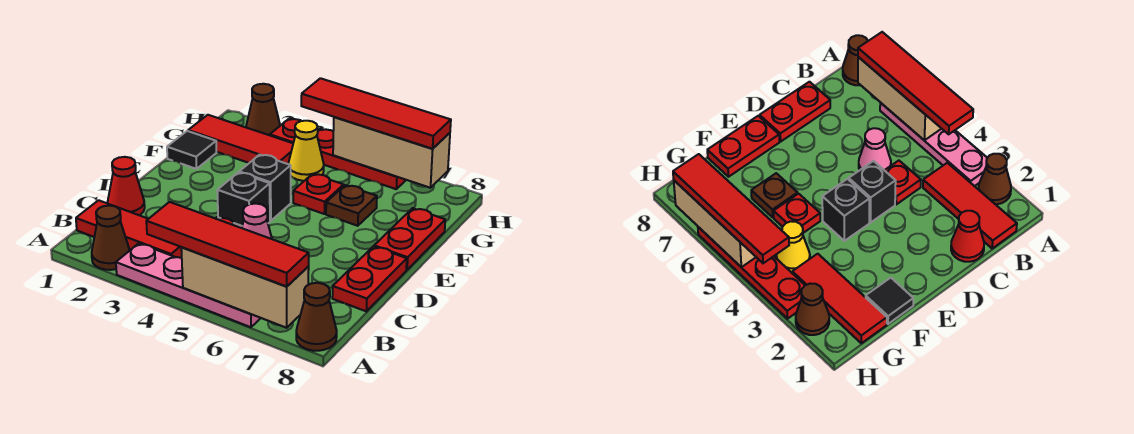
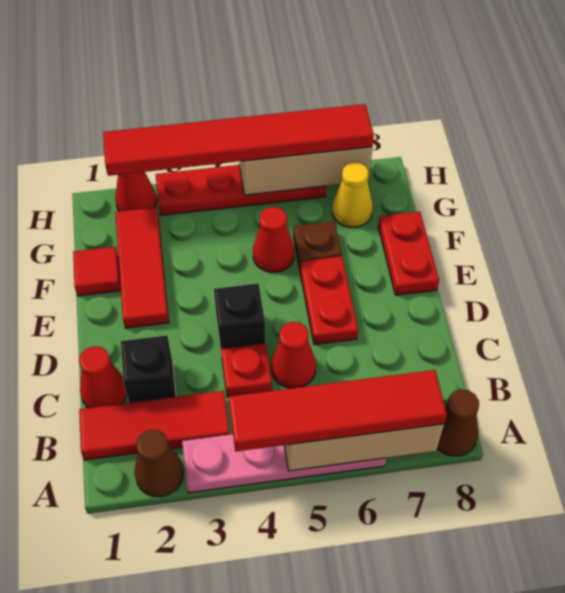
pink 1x1 cone [242,204,272,239] -> red 1x1 cone [271,322,316,388]
red 1x2 plate [332,246,407,311] -> red 1x2 plate moved to [300,256,358,345]
black 1x1 brick [239,155,291,221] -> black 1x1 brick moved to [121,335,176,403]
black 1x1 tile [167,131,216,169] -> red 1x1 tile [73,247,120,296]
red 1x1 plate [293,174,344,214] -> red 1x1 cone [253,207,294,272]
red 1x3 tile [188,115,293,164] -> red 1x3 tile turned to [115,207,169,328]
yellow 1x1 cone [288,121,324,181] -> yellow 1x1 cone moved to [332,162,373,227]
brown 1x1 cone [246,84,280,135] -> red 1x1 cone [115,172,157,211]
red 1x4 tile [301,78,451,149] -> red 1x6 tile [103,104,374,176]

